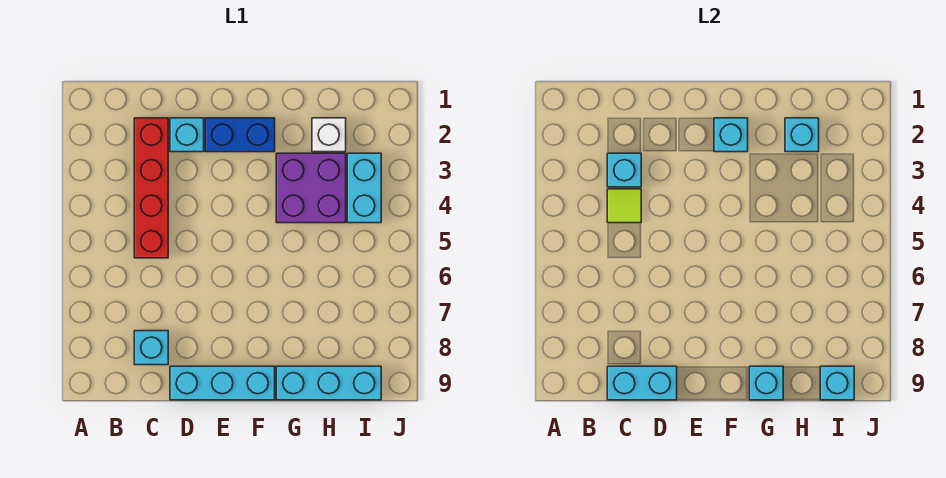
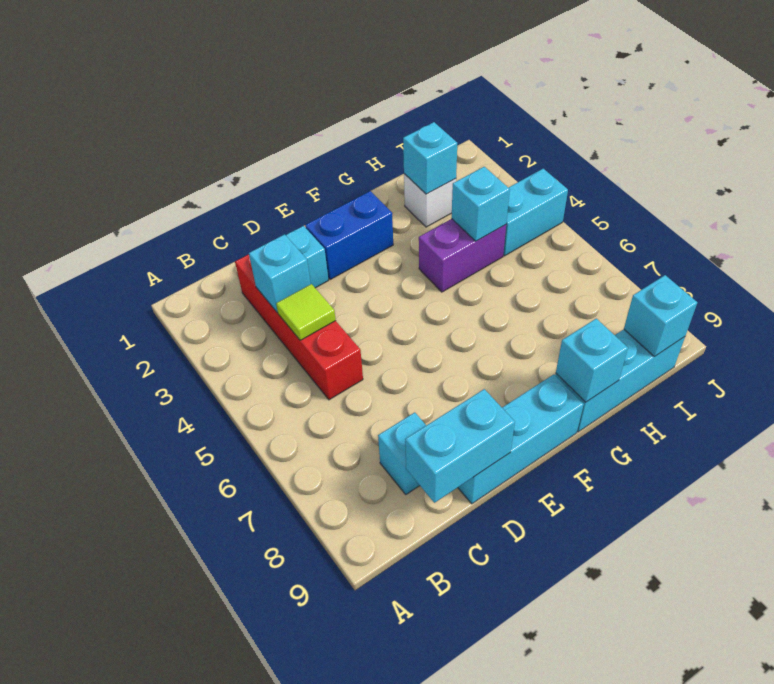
cyan 1x1 brick [714,118,748,152] -> cyan 1x1 brick moved to [452,167,510,241]
purple 2x2 brick [276,153,346,223] -> purple 1x2 brick [419,219,506,292]
cyan 1x2 brick [347,153,381,223] -> cyan 1x2 brick turned to [503,169,568,256]

